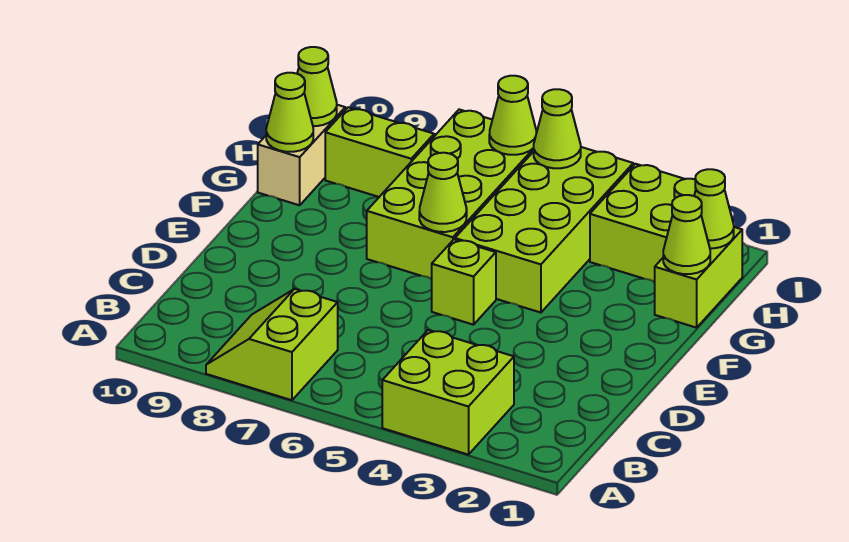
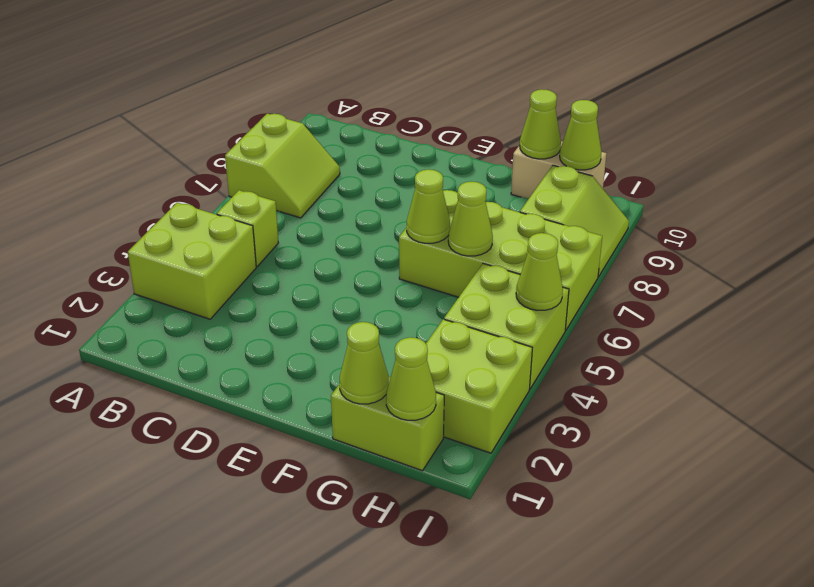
lime 2x2 slope [206,289,338,400] -> lime 2x2 slope turned to [225,114,340,218]
lime 1x1 brick [432,239,496,325] -> lime 1x1 brick moved to [217,190,278,266]
lime 2x4 brick [455,147,633,313] -> lime 2x2 brick [444,264,569,389]
lime 1x1 cone [489,76,537,155] -> lime 1x1 cone moved to [448,182,493,256]

